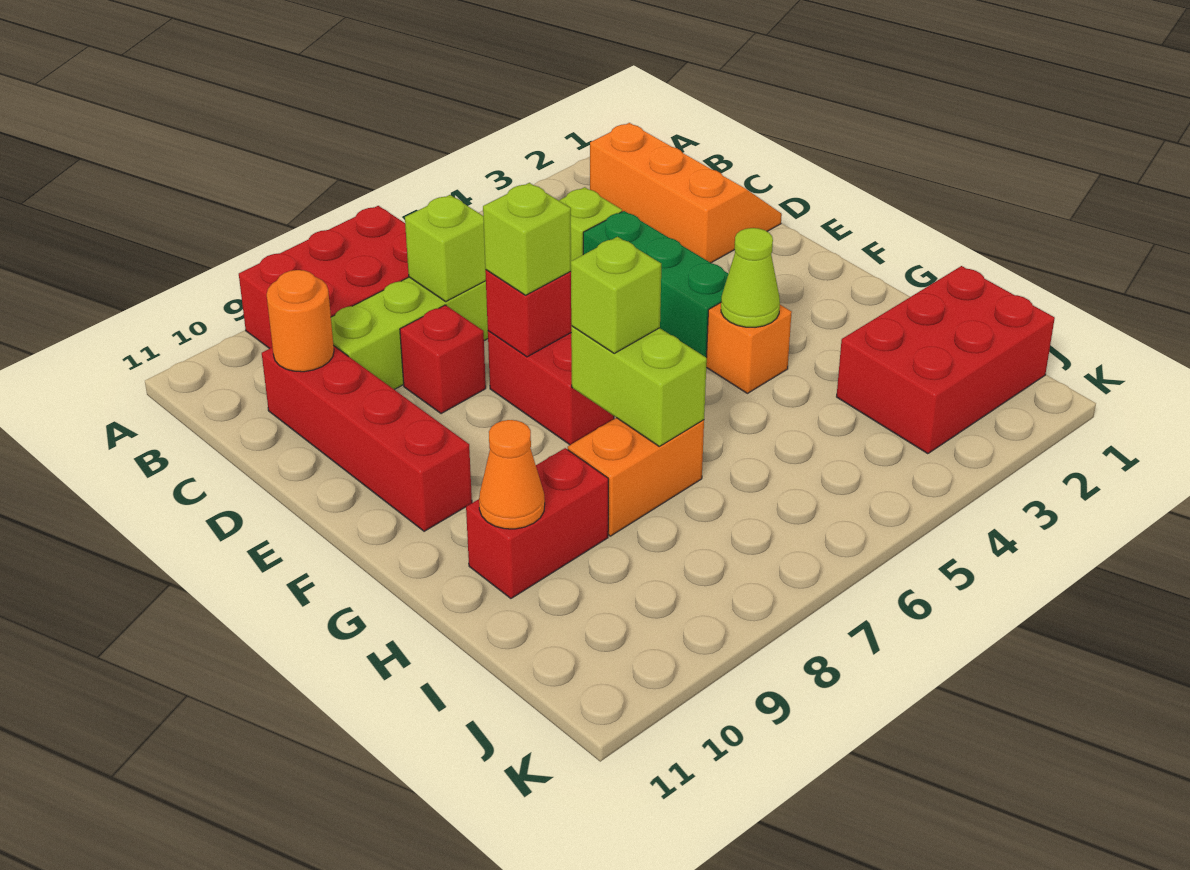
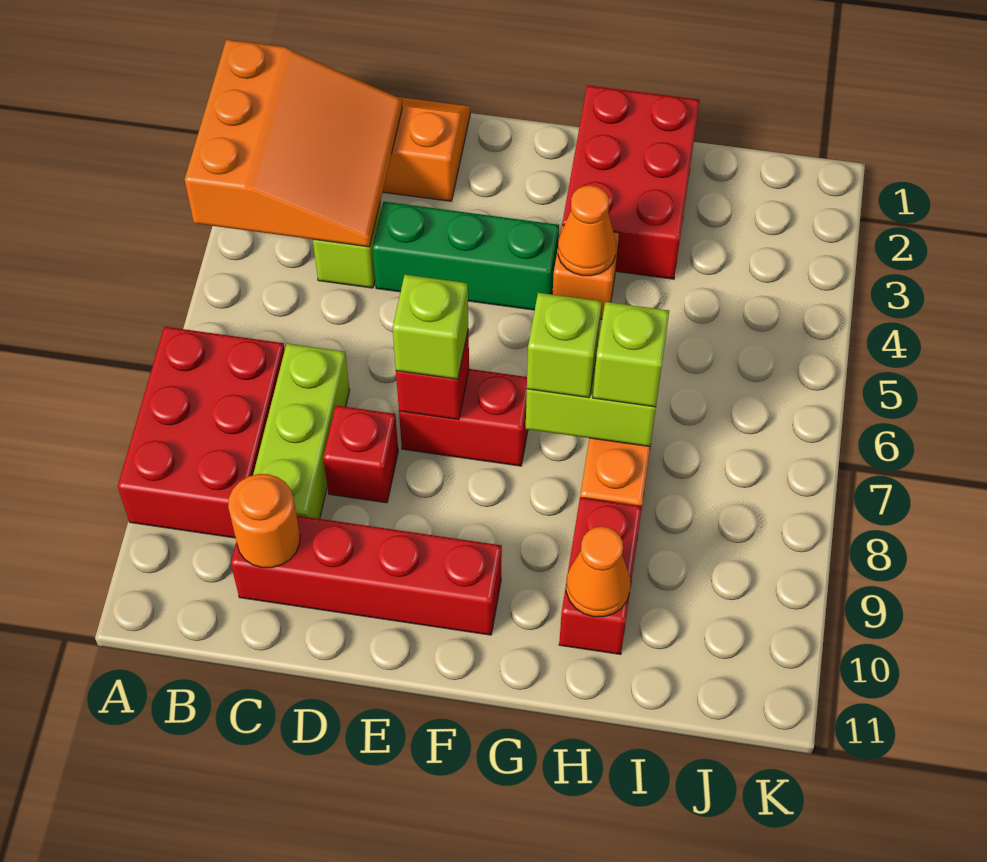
none -> orange 3x3 slope [185,40,402,247]
lime 1x1 brick [405,195,486,301] -> lime 1x1 brick moved to [593,302,669,407]
lime 1x1 cone [721,228,780,327] -> orange 1x1 cone [558,185,616,276]
red 2x3 brick [837,266,1055,454] -> red 2x3 brick moved to [562,85,699,279]

